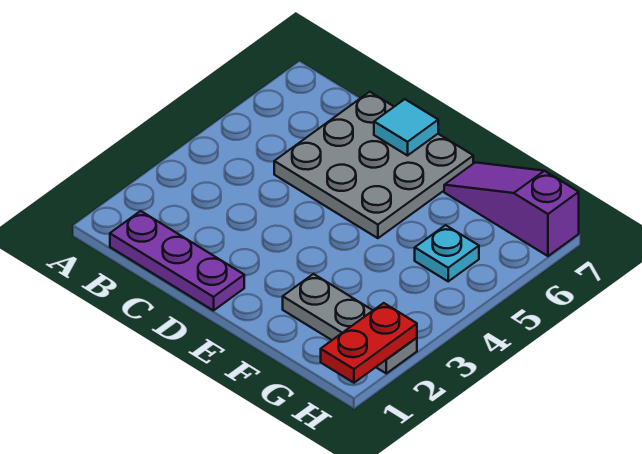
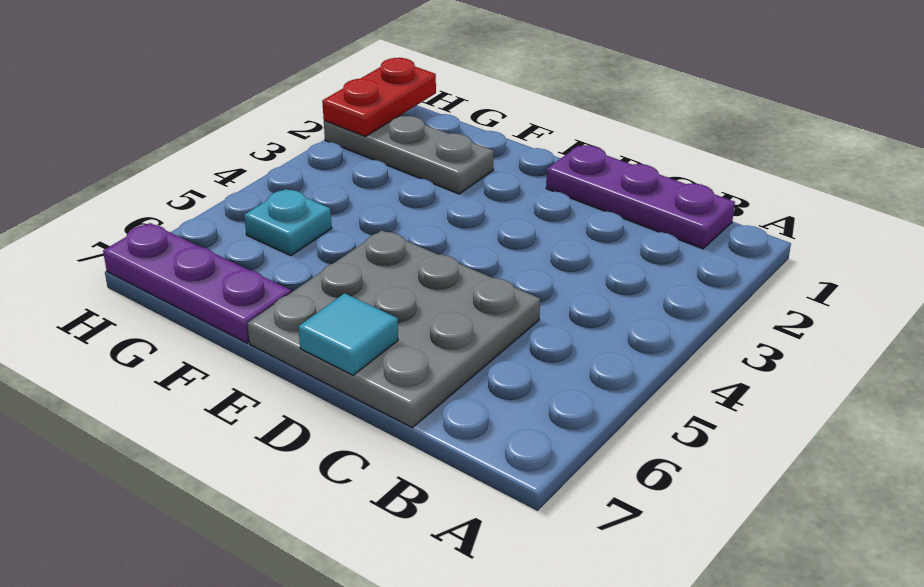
purple 1x3 slope [444,162,579,256] -> purple 1x3 plate [103,223,291,343]

